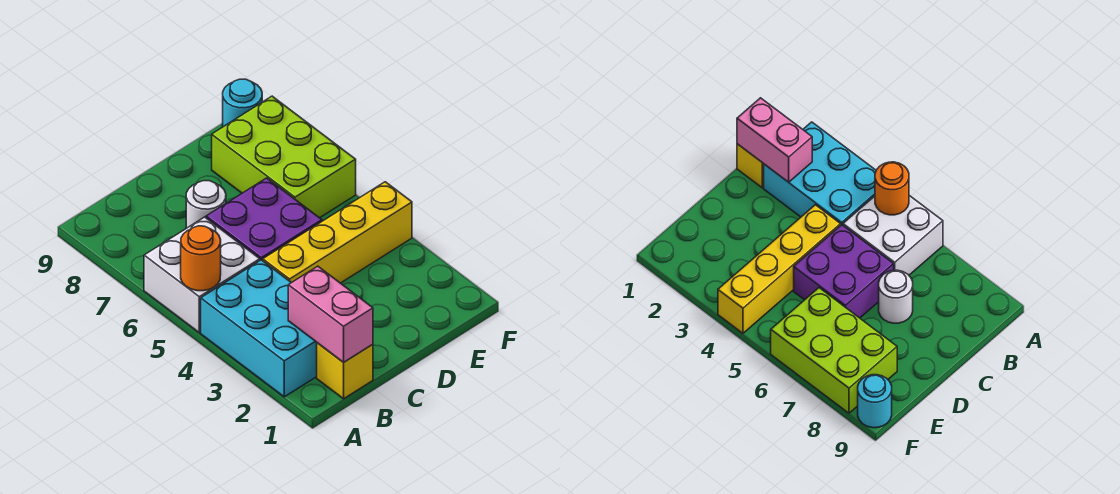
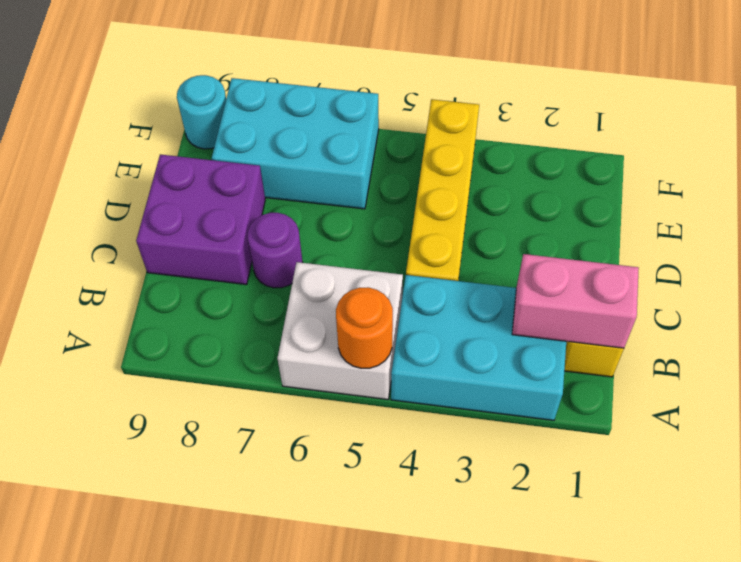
purple 2x2 brick [206,178,322,261] -> purple 2x2 brick moved to [136,154,265,285]
white 1x1 round brick [186,181,226,228] -> purple 1x1 round brick [248,213,303,288]
lime 2x3 brick [212,96,356,218] -> cyan 2x3 brick [212,78,379,209]

